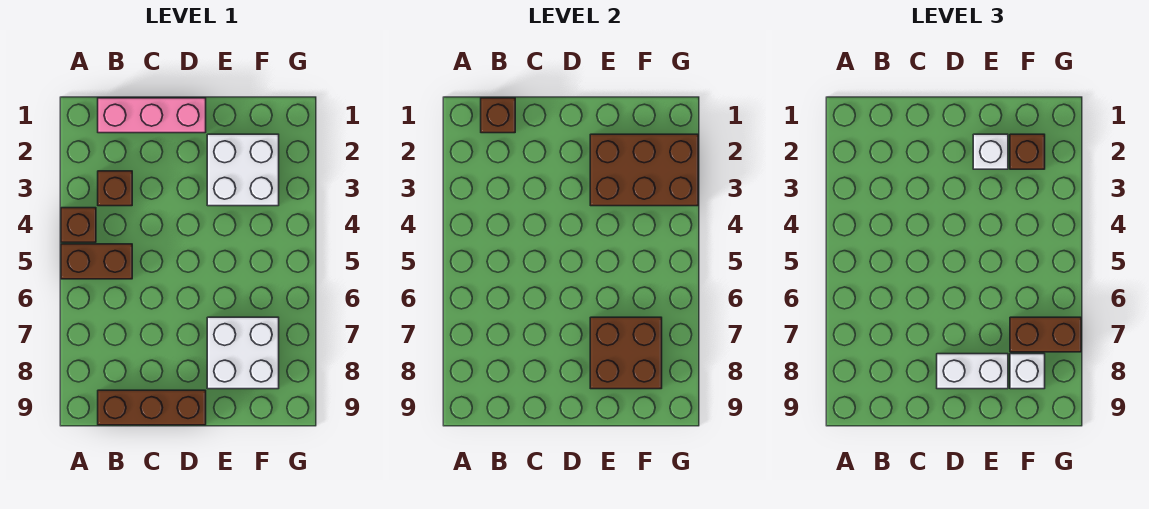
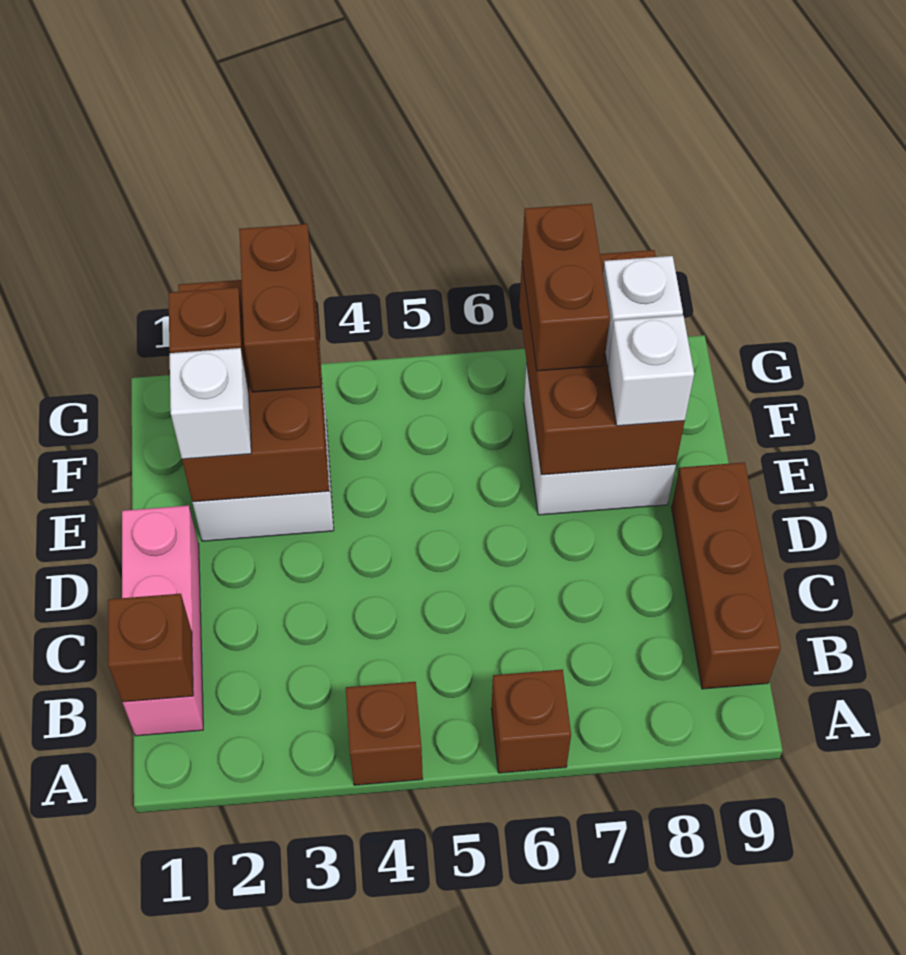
brown 1x2 brick [61,244,132,279] -> brown 1x2 brick moved to [239,224,320,392]
brown 1x1 brick [98,171,132,206] -> brown 1x1 brick moved to [491,669,571,773]
white 1x2 brick [937,354,1008,389] -> white 1x1 brick [608,315,694,426]
brown 2x2 brick [590,317,662,389] -> brown 2x3 brick [519,250,685,475]

